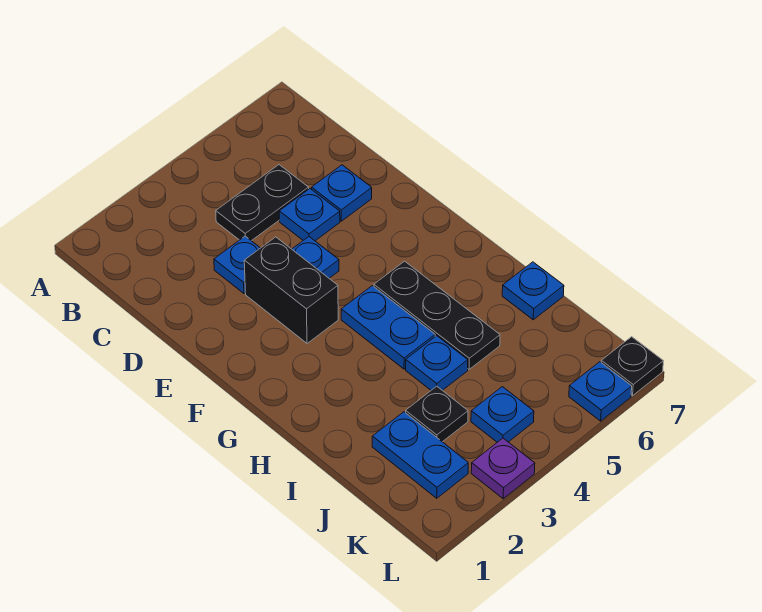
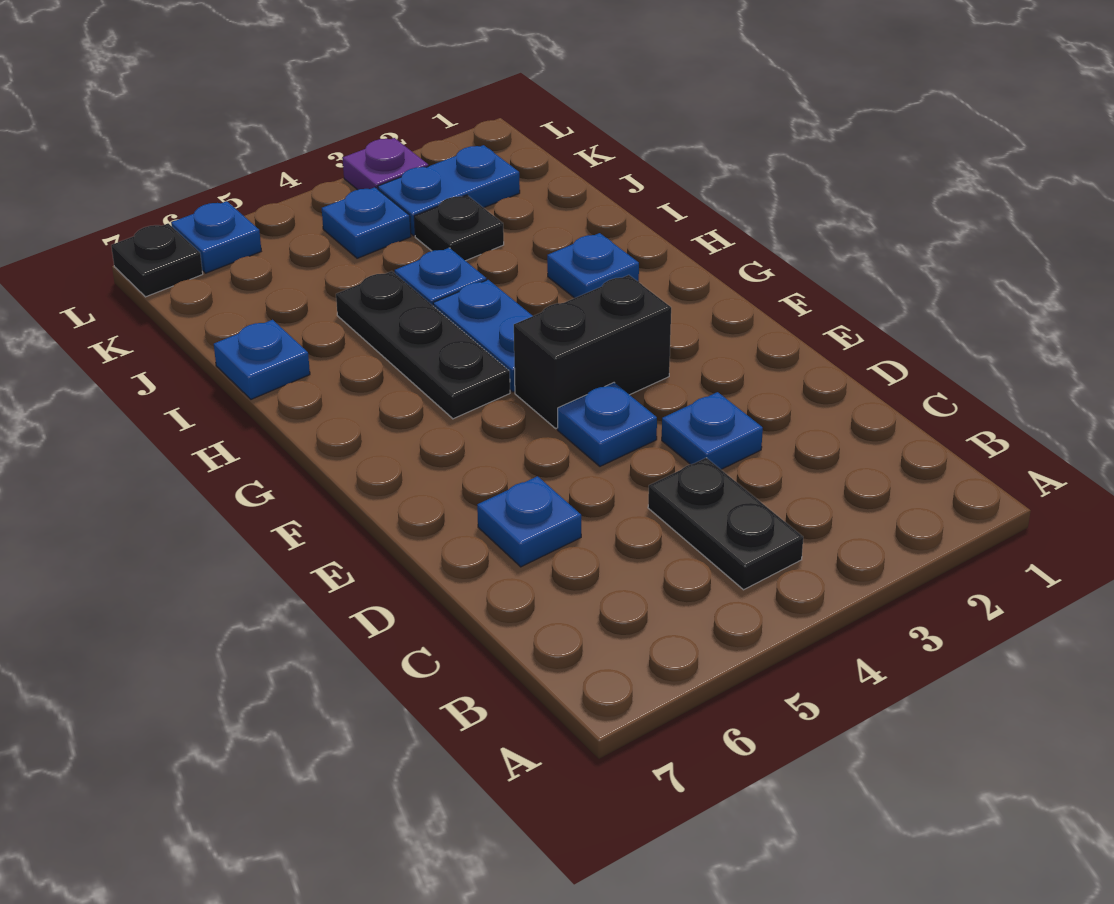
black 1x2 plate [216,165,309,241] -> black 1x2 plate turned to [648,458,803,590]
blue 1x1 plate [279,189,340,241] -> blue 1x1 plate moved to [547,233,639,298]
black 1x2 brick [244,237,338,343] -> black 1x2 brick turned to [514,275,671,428]
blue 1x2 plate [372,412,468,498] -> blue 1x2 plate turned to [378,145,520,236]

